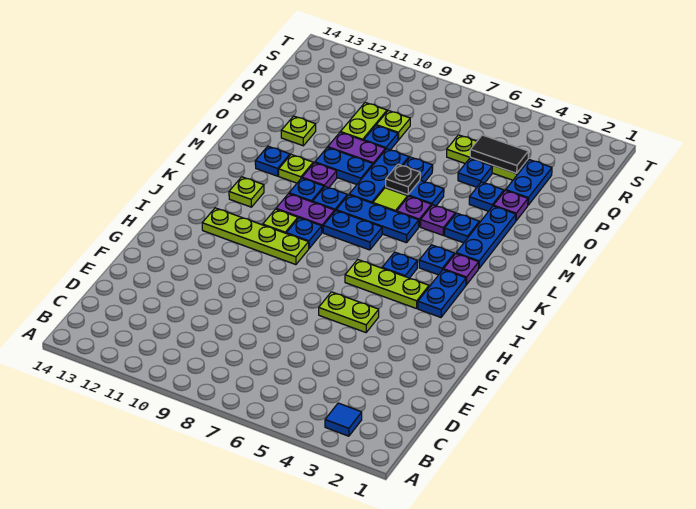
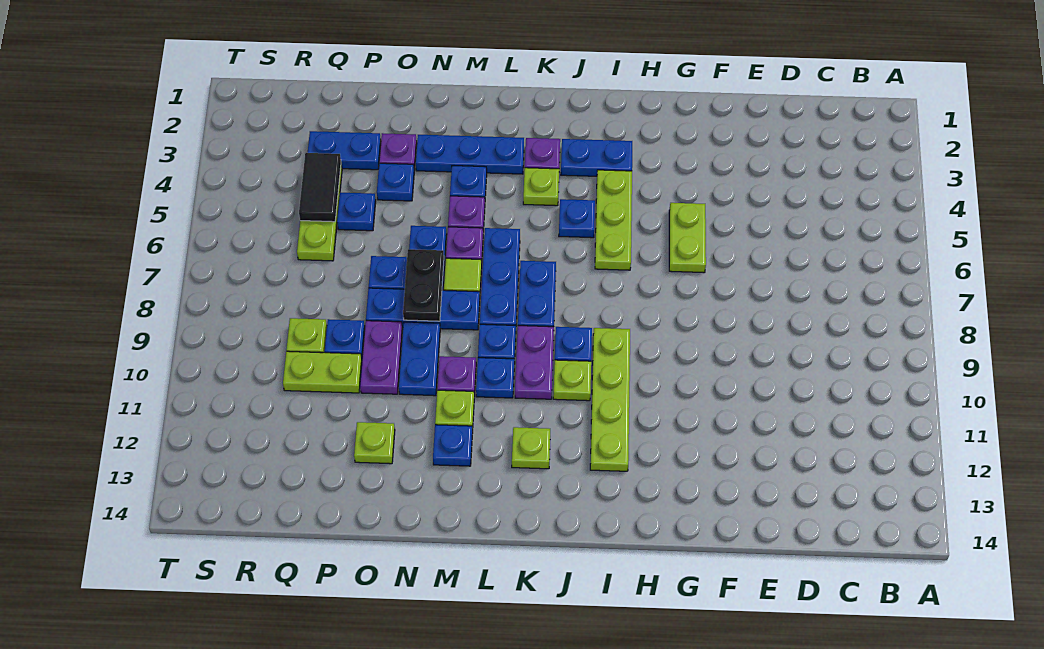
blue 1x1 tile [325,403,362,436] -> none
blue 1x1 plate [419,245,454,275] -> lime 1x1 plate [523,168,559,206]
black 1x1 plate [386,164,420,195] -> black 1x2 plate [403,249,444,321]

